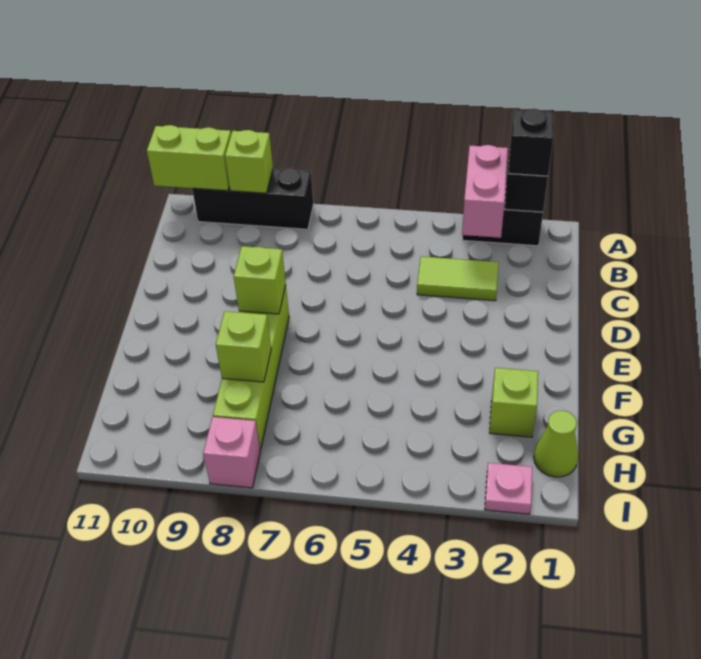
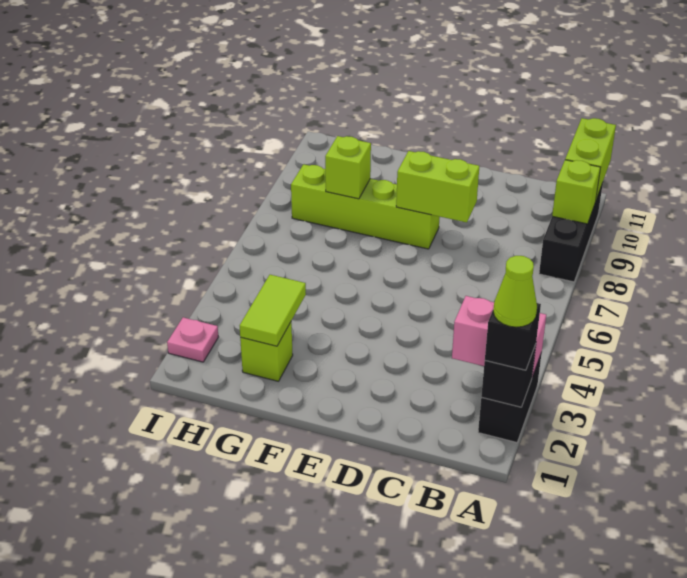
lime 1x2 tile [417,256,499,301] -> lime 1x2 tile moved to [240,275,306,346]
lime 1x1 brick [234,246,286,314] -> lime 1x2 brick [396,151,479,222]
lime 1x1 cone [534,410,578,477] -> lime 1x1 cone moved to [493,256,537,327]
pink 1x1 brick [203,417,260,488] -> none

